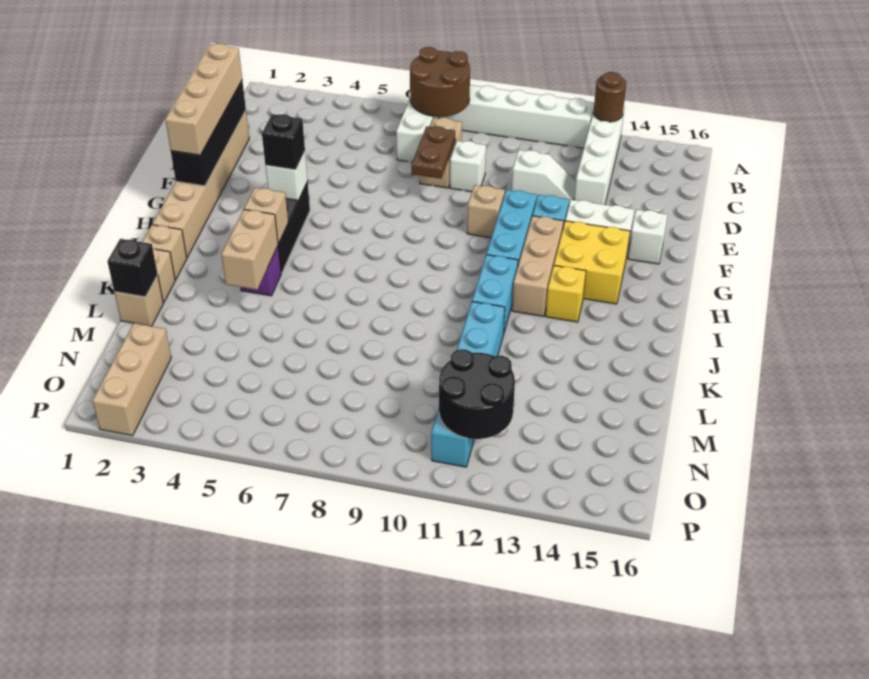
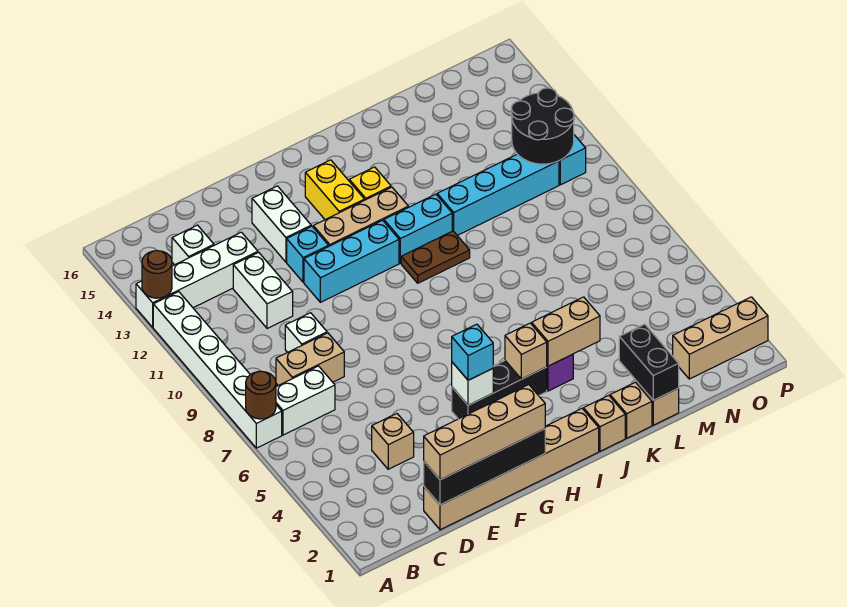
brown 2x2 round brick [410,47,470,117] -> brown 1x1 round brick [246,371,276,419]
brown 1x2 plate [411,126,455,179] -> brown 1x2 plate moved to [401,231,470,283]
white 1x2 slope [512,150,576,204] -> white 1x2 brick [233,252,293,329]
tan 1x1 brick [467,185,505,238] -> tan 1x1 brick moved to [372,414,414,469]
white 1x1 brick [628,210,667,264] -> white 1x1 brick moved to [172,225,214,265]
black 1x1 brick [262,114,305,170] -> cyan 1x1 brick [452,324,493,380]
yellow 2x2 brick [554,221,630,304] -> yellow 1x2 brick [305,160,365,220]
black 1x1 brick [107,239,158,297] -> black 1x2 brick [619,324,679,400]

